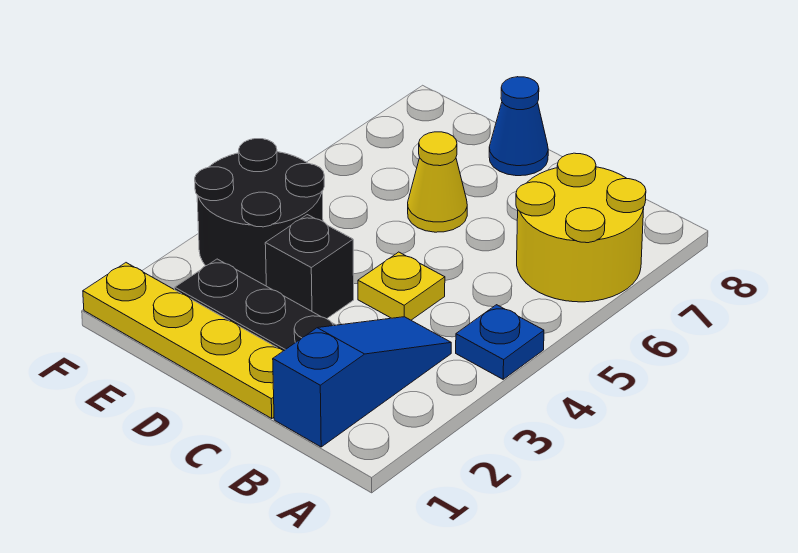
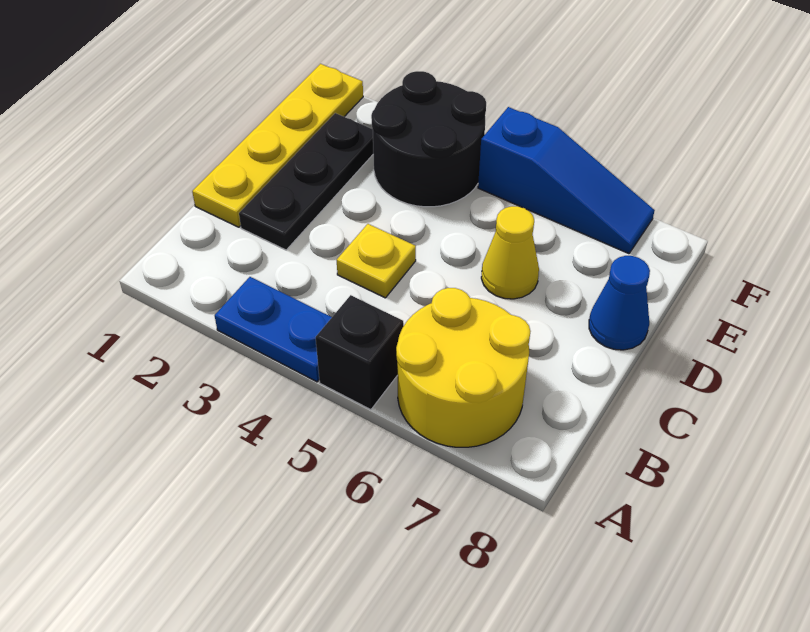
blue 1x1 plate [456,305,544,379] -> blue 1x2 plate [215,277,332,382]
blue 1x3 slope [273,317,451,447] -> blue 1x3 slope moved to [478,107,655,254]
black 1x1 brick [265,215,354,319] -> black 1x1 brick moved to [316,295,404,410]

